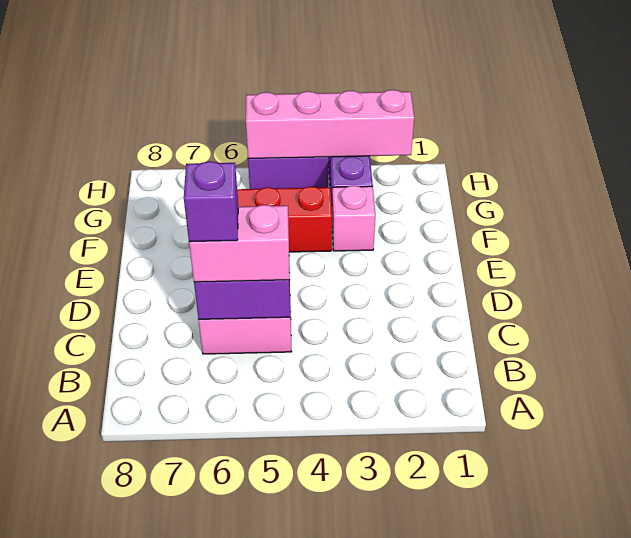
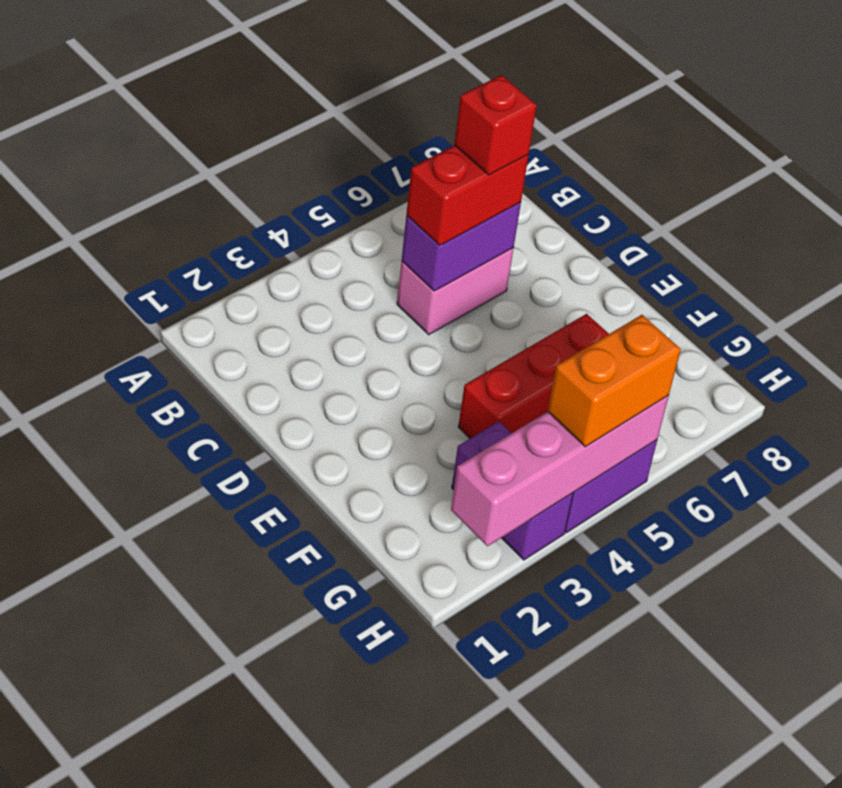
pink 1x2 brick [189,205,290,282] -> red 1x2 brick [406,145,529,246]
purple 1x1 brick [184,161,238,242] -> red 1x1 brick [454,75,537,175]
pink 1x1 brick [332,186,375,251] -> none
none -> orange 1x2 brick [548,315,681,447]

